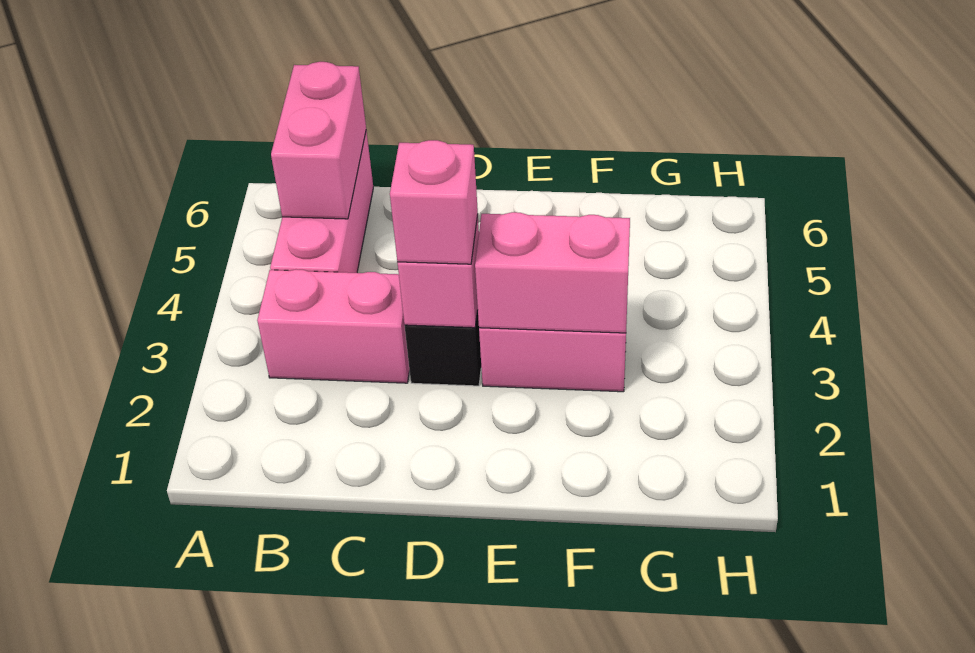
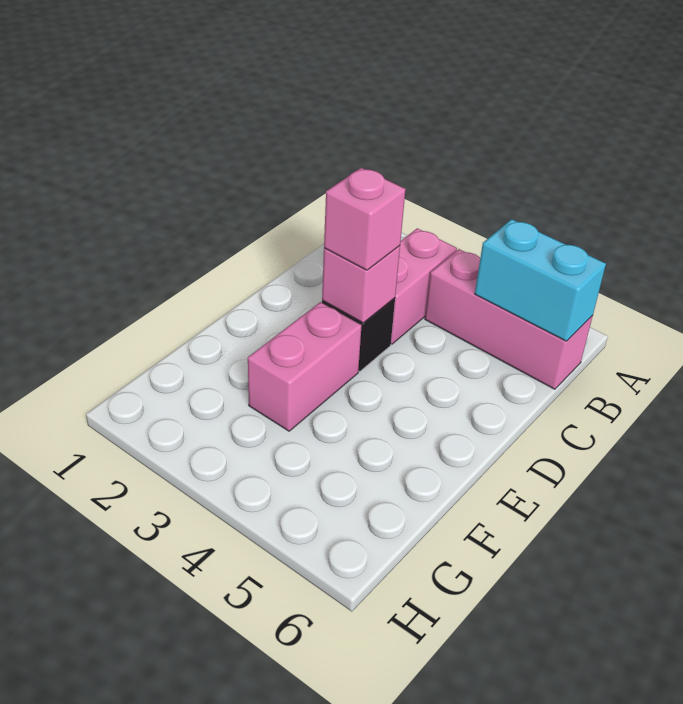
pink 1x2 brick [271,62,366,219] -> cyan 1x2 brick [475,219,606,341]
pink 1x2 brick [475,212,630,333] -> none

